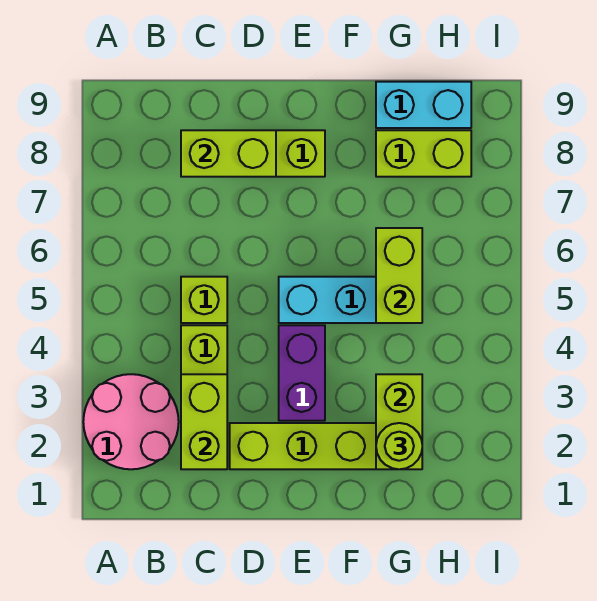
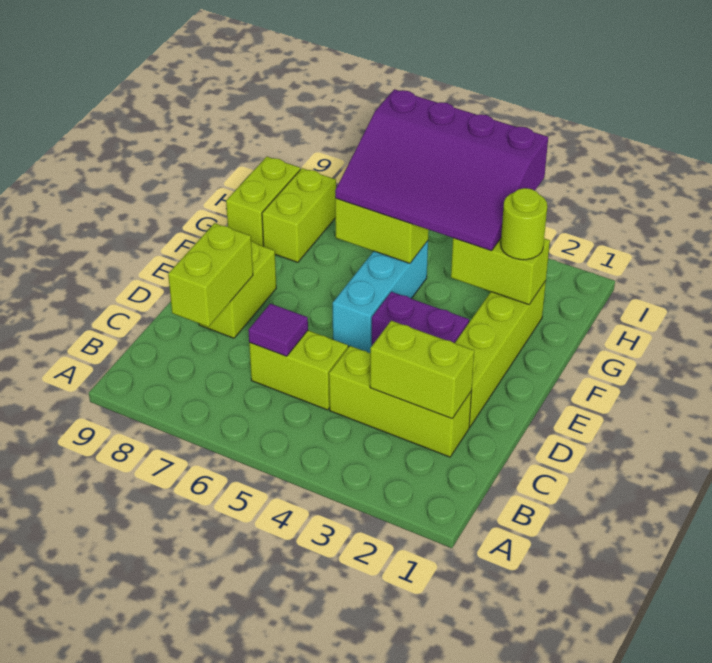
pink 2x2 round brick [83,374,179,469] -> none
lime 1x1 brick [181,277,227,323] -> lime 1x2 brick [249,330,348,410]
none -> purple 1x1 tile [248,304,308,356]
none -> purple 3x4 slope [335,89,548,251]
cyan 1x2 brick [376,82,471,128] -> lime 1x2 brick [226,157,300,246]

